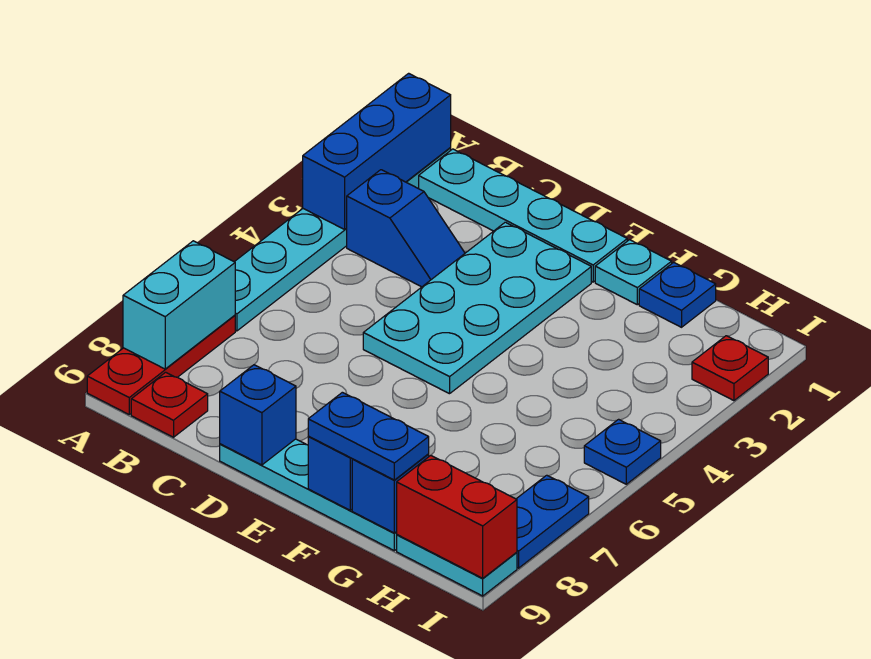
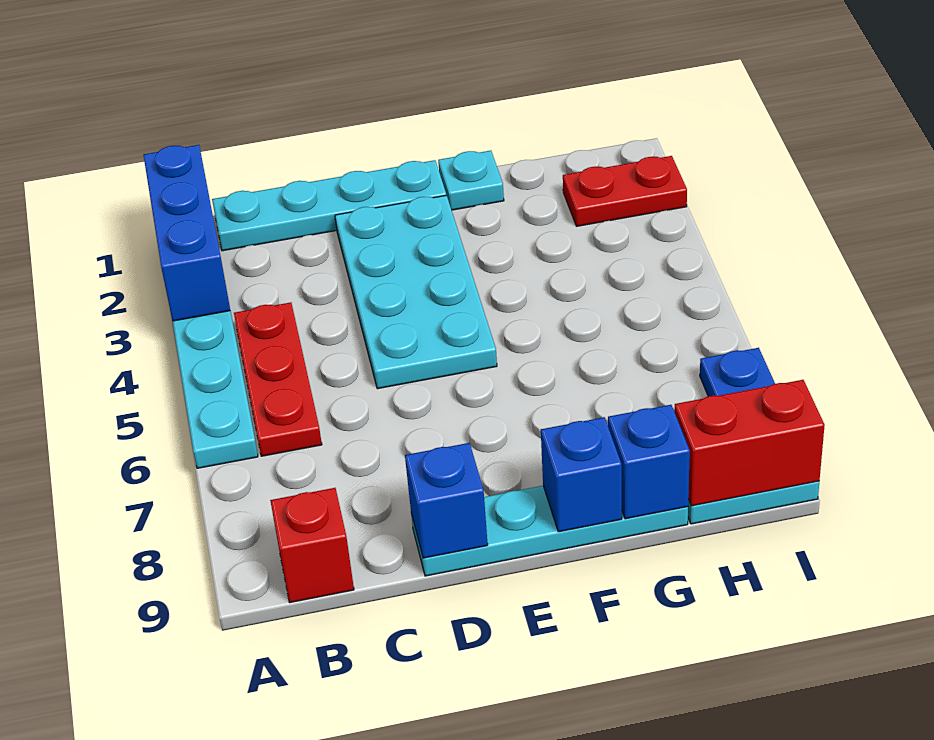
red 1x3 plate [87,315,235,414] -> red 1x3 plate moved to [234,302,322,456]
cyan 1x2 brick [123,241,235,369] -> none
blue 1x2 slope [346,170,465,287] -> none
red 1x1 plate [131,372,208,437] -> red 1x1 brick [270,488,354,603]
blue 1x2 plate [308,392,429,480] -> none
blue 1x1 plate [639,262,716,327] -> none
red 1x1 plate [692,336,768,401] -> red 1x2 plate [563,156,687,226]
blue 1x1 plate [584,419,661,484] -> none

